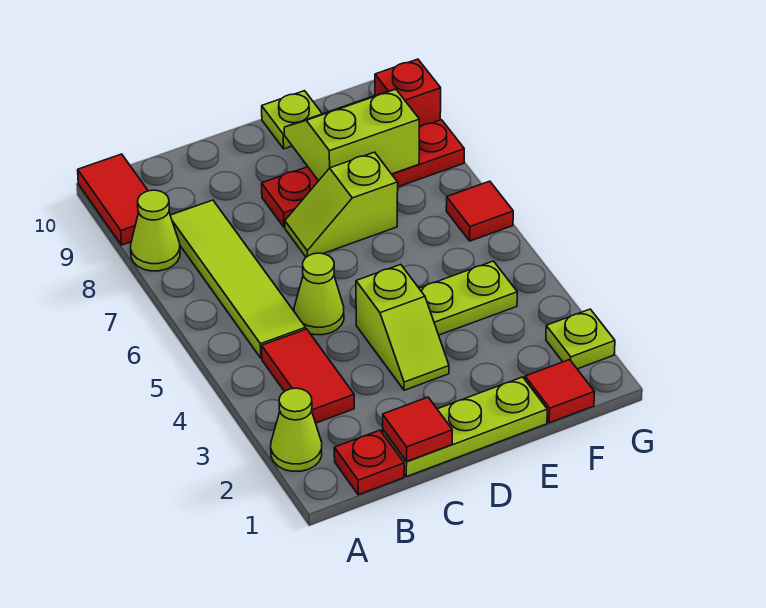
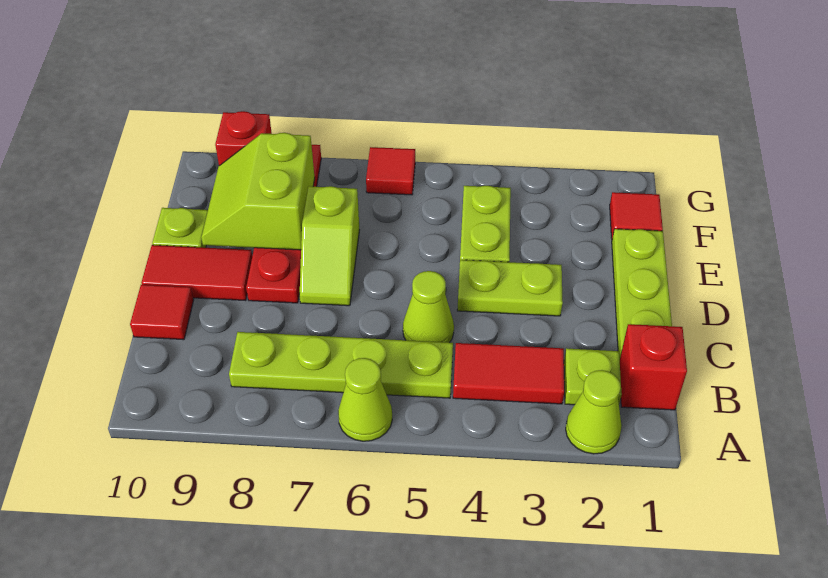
lime 1x1 cone [131,190,180,271] -> lime 1x1 cone moved to [338,358,392,441]
red 1x2 tile [78,154,148,245] -> red 1x2 tile moved to [141,245,252,301]
red 1x1 plate [334,430,404,495] -> red 1x1 brick [620,324,687,410]
lime 1x4 tile [170,200,306,358] -> lime 1x4 plate [229,332,453,398]
red 1x1 tile [383,397,452,462] -> red 1x1 tile moved to [130,285,194,340]
lime 1x2 slope [356,264,449,390] -> lime 1x2 plate [457,260,563,316]
lime 1x1 plate [546,309,615,369] -> lime 1x1 plate moved to [564,348,622,405]

